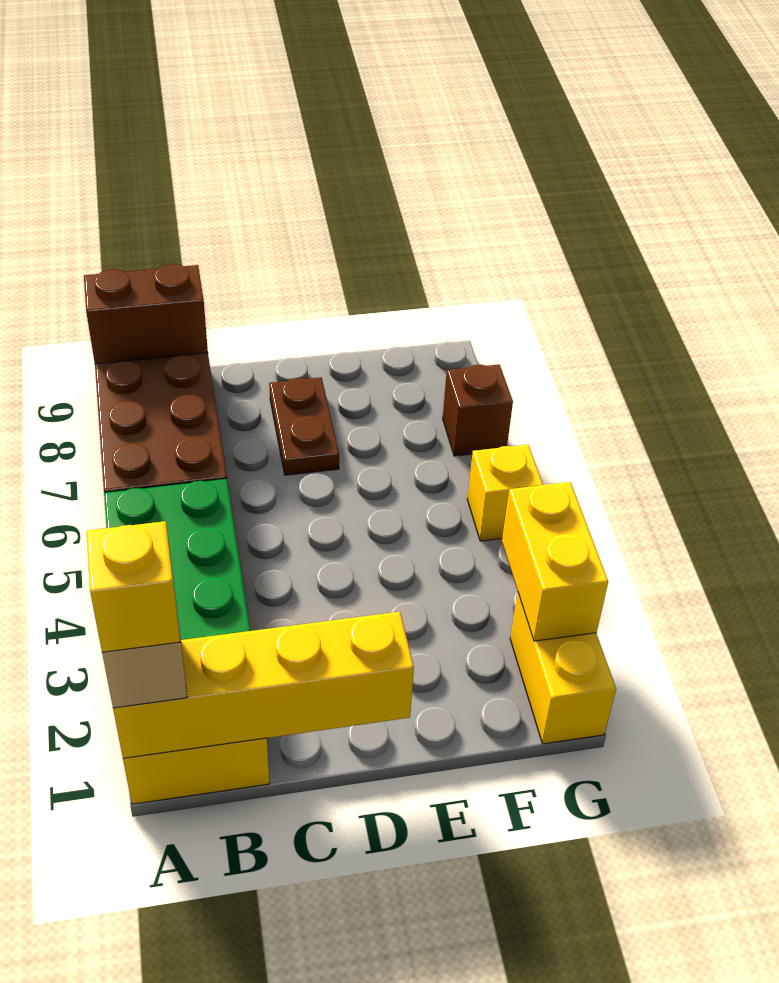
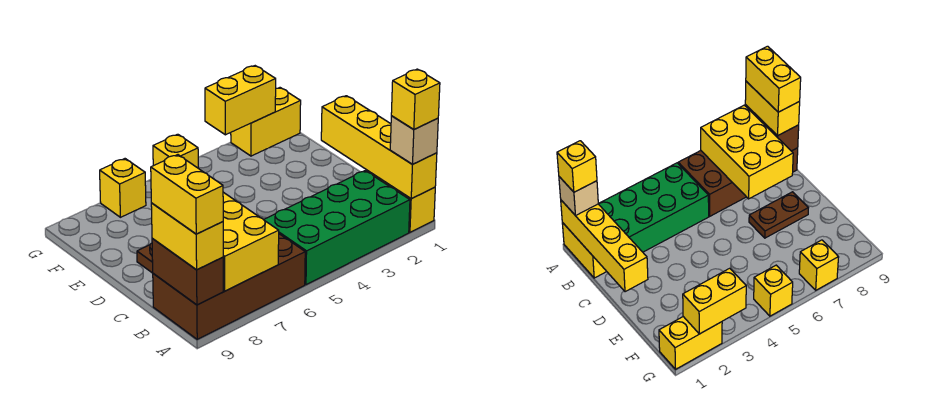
none -> yellow 2x3 brick [223,192,279,291]
none -> yellow 1x2 brick [151,203,223,270]
none -> yellow 1x2 brick [151,155,223,234]
brown 1x1 brick [443,364,513,456] -> yellow 1x1 brick [100,159,146,217]

